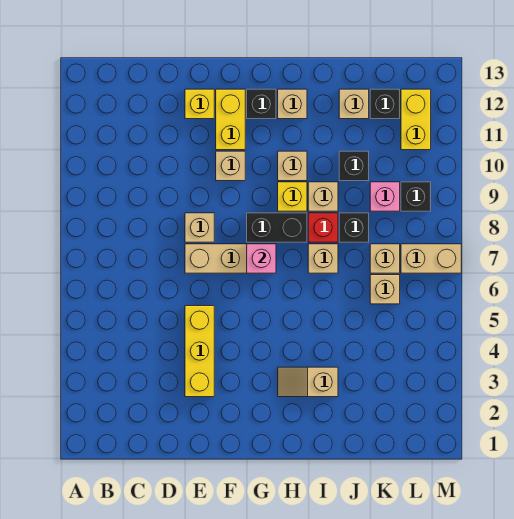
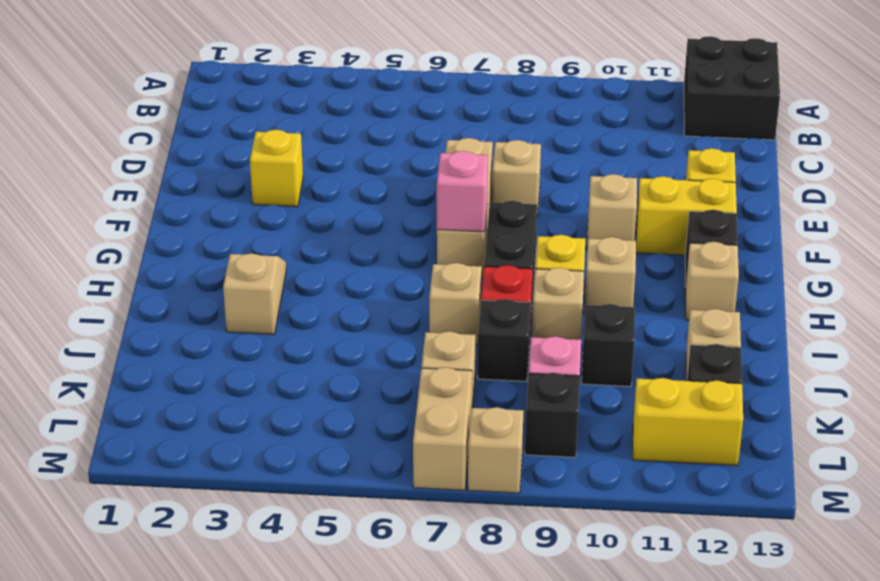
none -> black 2x2 brick [684,36,780,140]
yellow 1x3 brick [185,306,214,397] -> yellow 1x1 brick [250,130,303,207]
tan 1x1 brick [370,275,400,304] -> tan 1x1 brick moved to [468,407,524,493]

